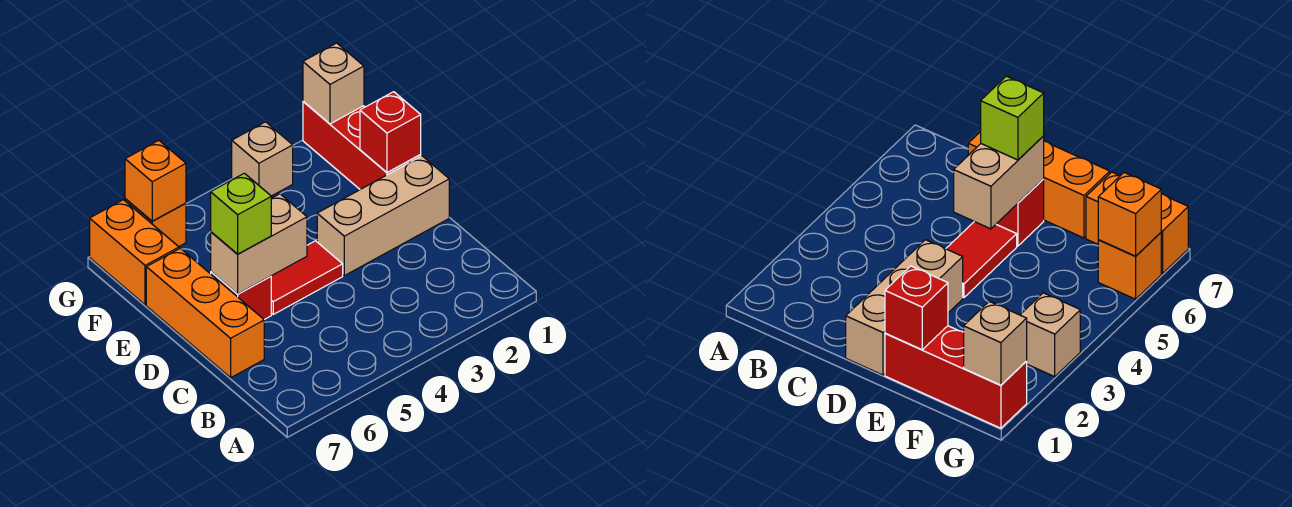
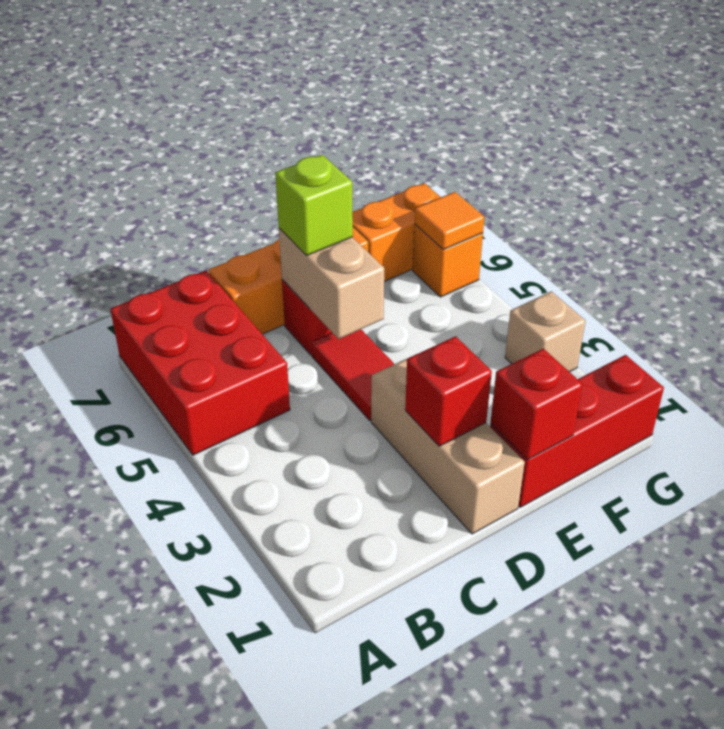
none -> red 2x3 brick [110,271,290,455]
none -> red 1x1 brick [405,336,492,446]
tan 1x1 brick [303,43,364,124] -> none
orange 1x1 brick [125,140,186,221] -> orange 1x1 tile [415,192,485,249]

